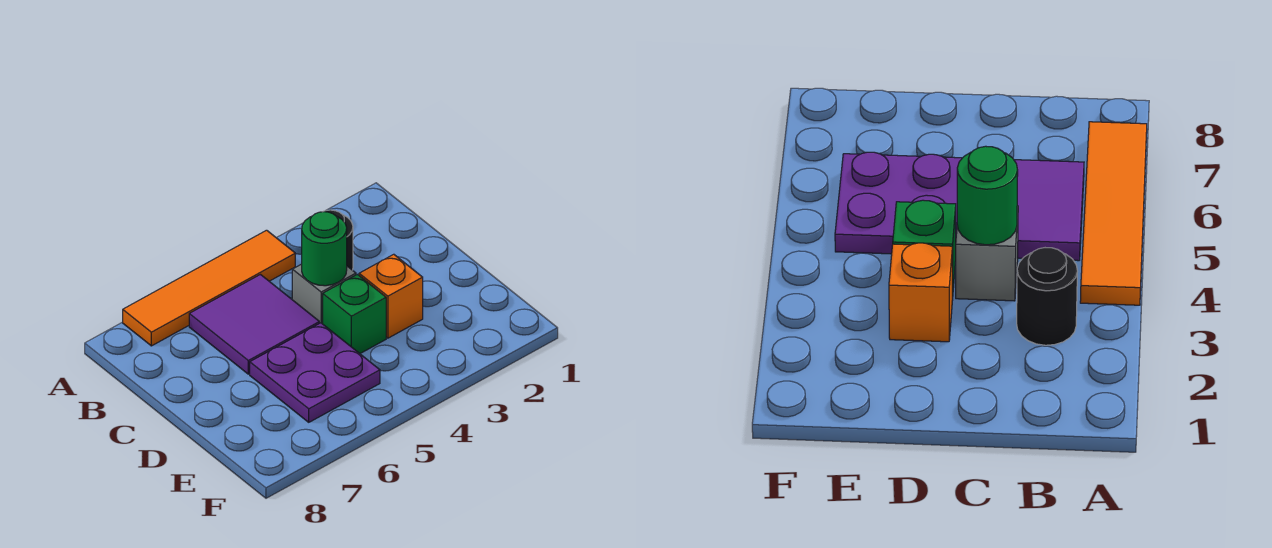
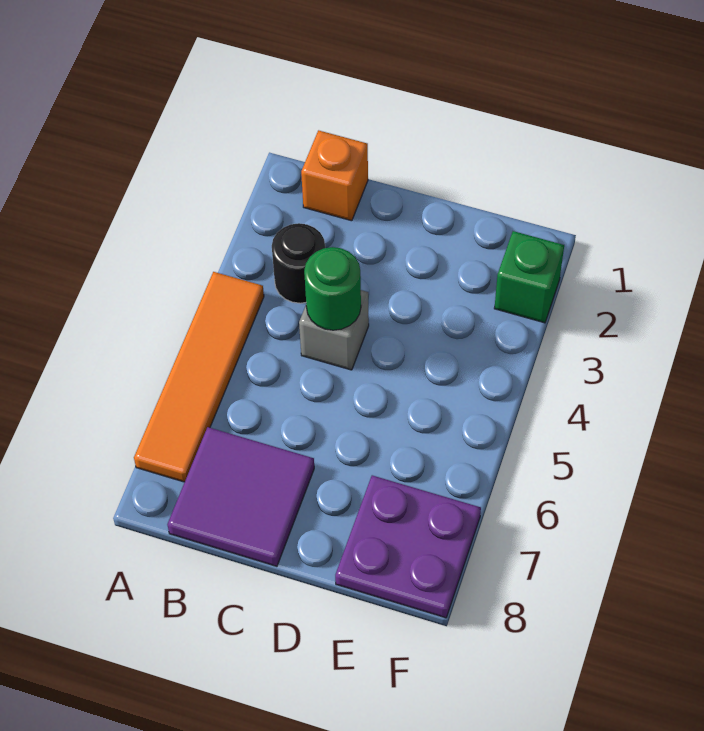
purple 2x2 tile [189,275,319,374] -> purple 2x2 tile moved to [167,427,314,566]
orange 1x1 brick [359,254,423,338] -> orange 1x1 brick moved to [301,130,368,221]
green 1x1 brick [323,274,386,353] -> green 1x1 brick moved to [494,231,564,323]
purple 2x2 plate [250,323,380,422] -> purple 2x2 plate moved to [335,475,481,618]

